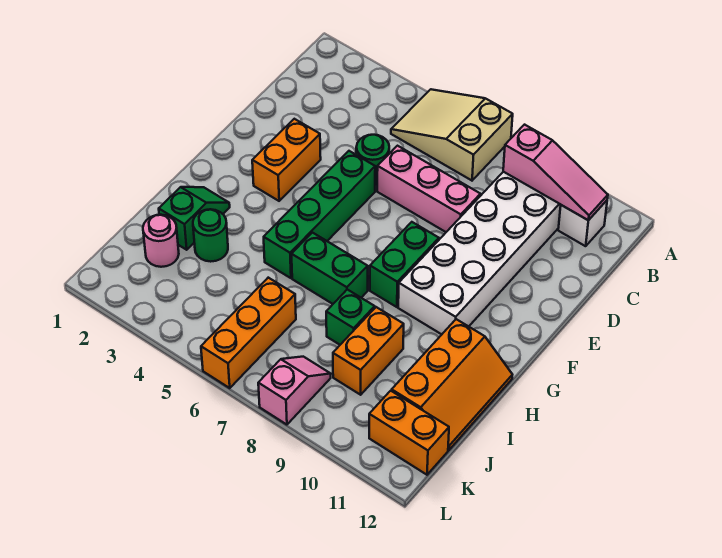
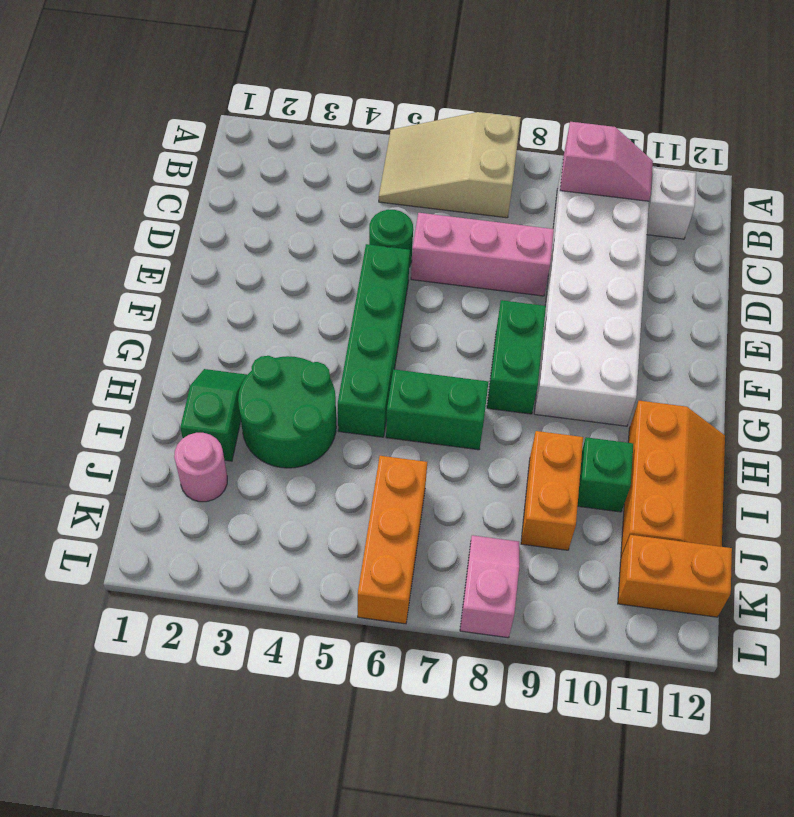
pink 1x3 slope [503,125,608,220] -> pink 1x2 slope [560,122,653,201]
orange 1x2 brick [252,119,321,201] -> none
green 1x1 round brick [193,209,228,262] -> green 2x2 round brick [238,356,336,468]
green 1x1 brick [326,290,375,345] -> green 1x1 brick moved to [578,437,633,512]

